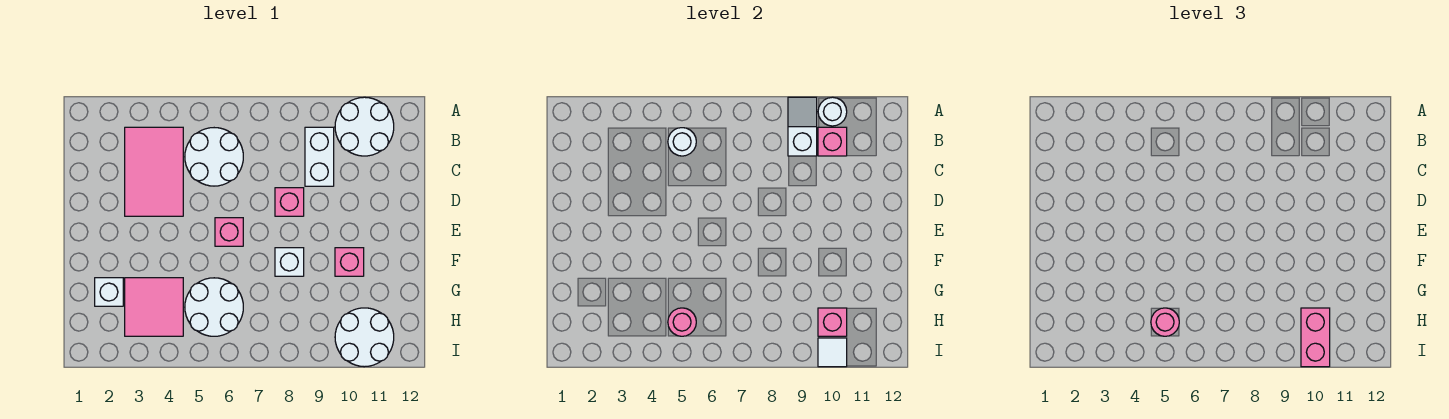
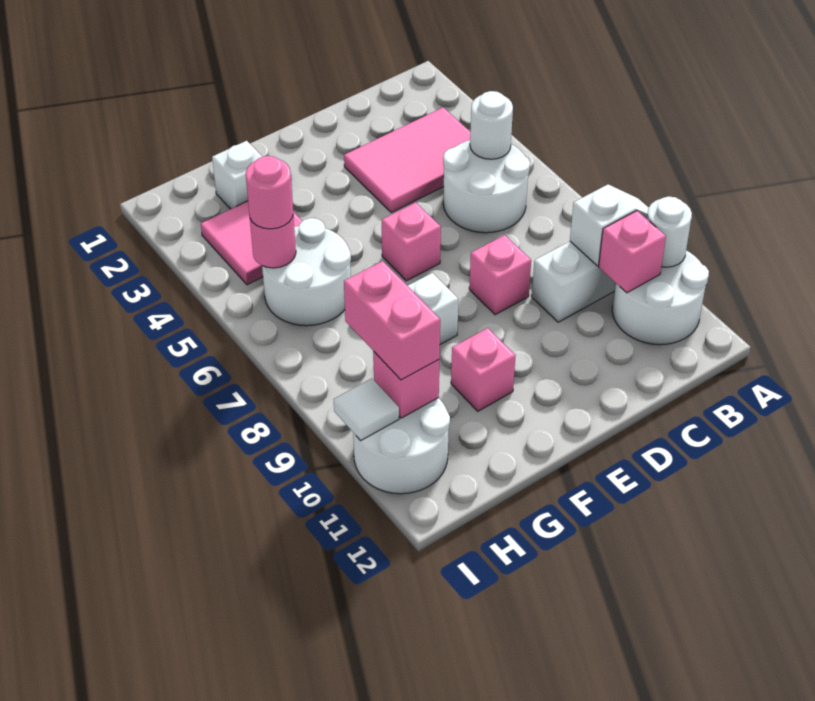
pink 1x2 brick [1301,308,1330,367] -> pink 1x2 brick turned to [344,261,440,380]

